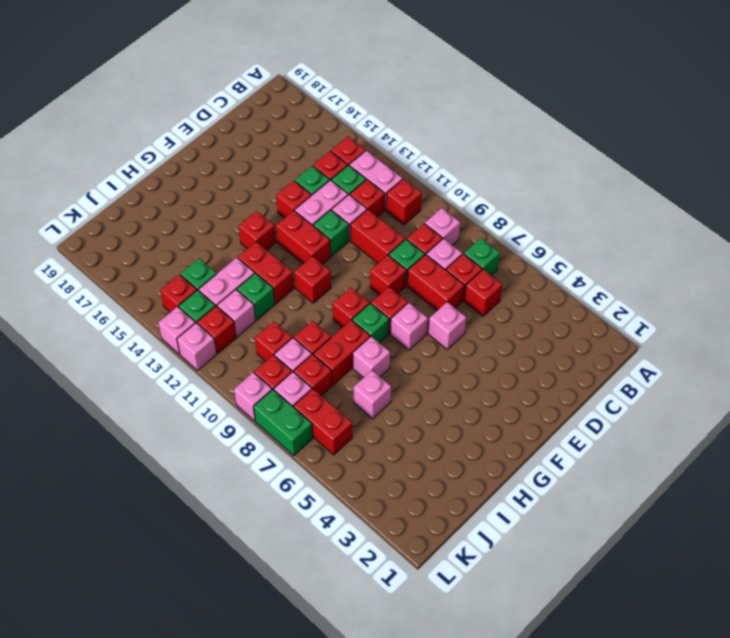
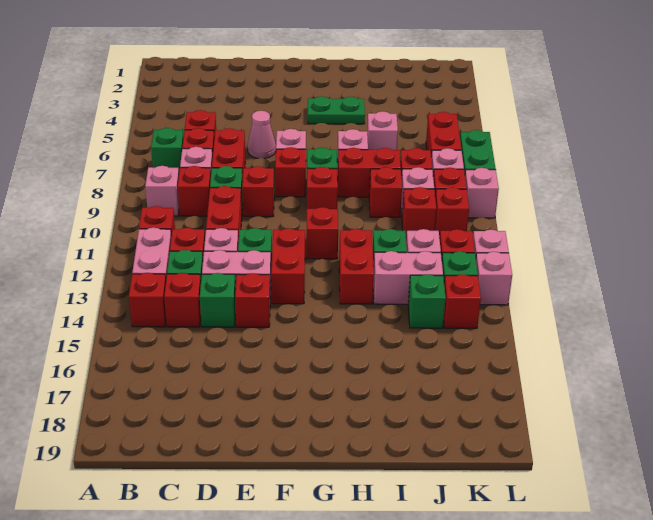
pink 1x1 brick [429,302,466,349] -> pink 1x1 cone [247,111,276,159]
none -> green 1x2 plate [308,96,365,124]
red 1x1 brick [239,211,276,250] -> red 1x1 brick moved to [435,187,469,238]

